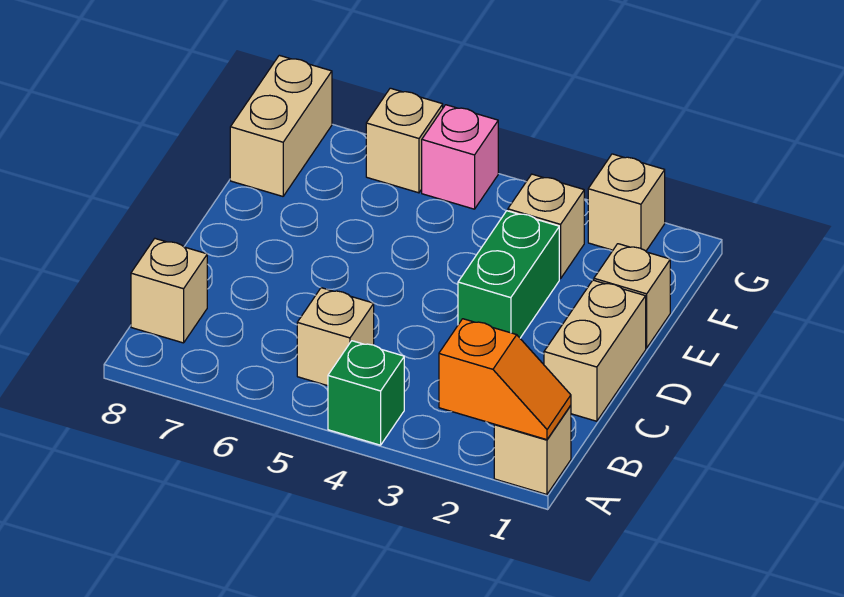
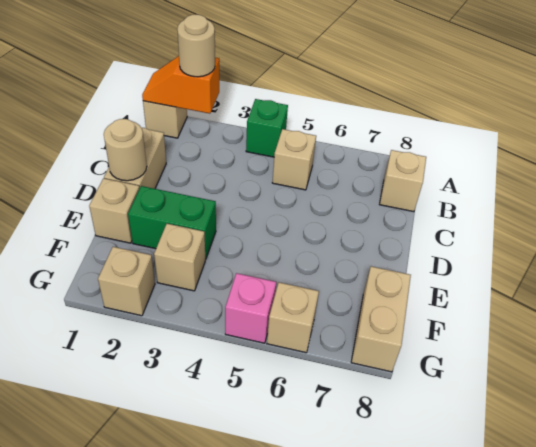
none -> tan 1x1 round brick [177,15,215,77]
none -> tan 1x1 round brick [104,119,147,181]
green 1x2 brick [458,211,559,338] -> green 1x2 brick turned to [128,186,216,259]

